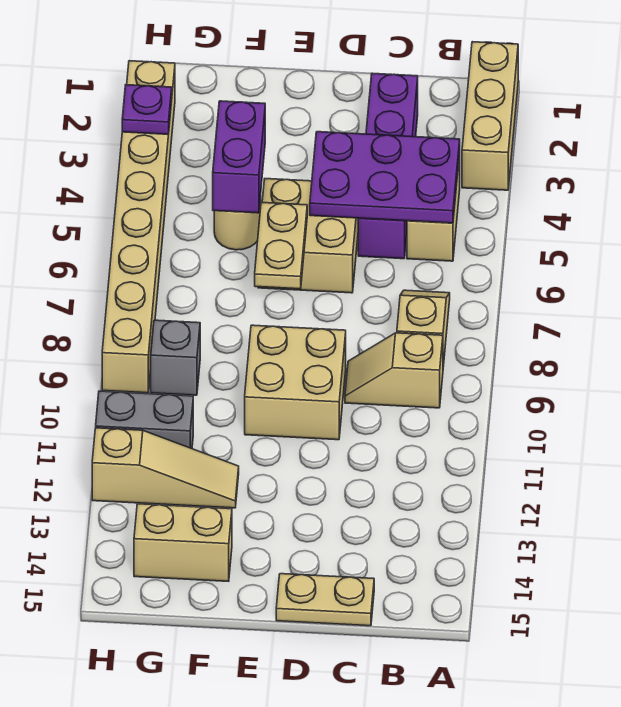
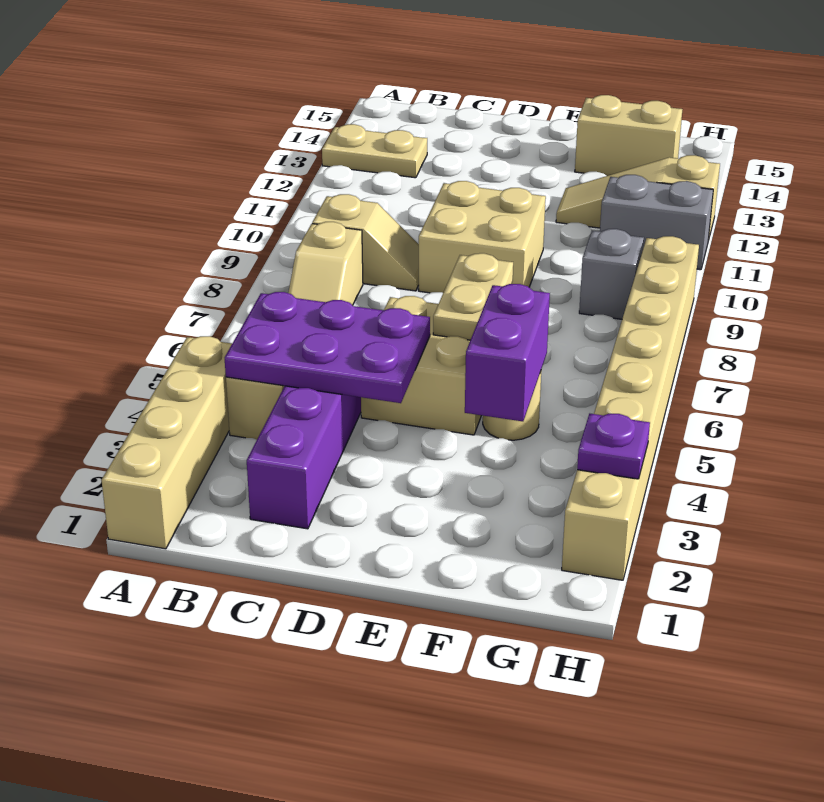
tan 1x3 brick [462,42,518,190] -> tan 1x4 brick [101,336,232,549]
tan 1x2 plate [276,574,374,626] -> tan 1x2 plate moved to [322,124,427,178]

